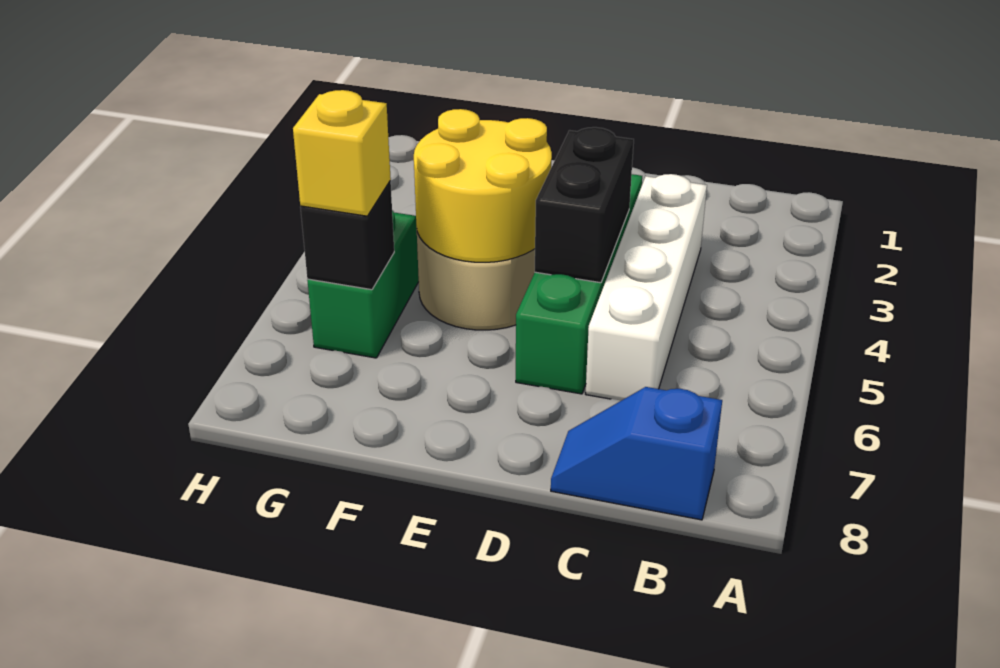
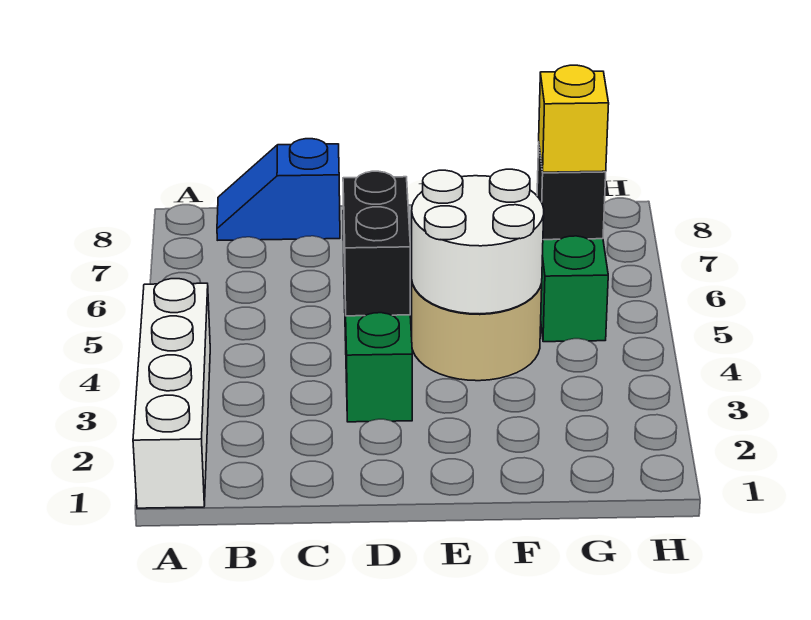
blue 1x2 slope [551,387,722,520] -> blue 1x2 slope turned to [217,139,340,240]
white 1x4 brick [586,174,707,401] -> white 1x4 brick moved to [133,279,210,508]
yellow 2x2 round brick [414,109,552,262] -> white 2x2 round brick [412,169,544,314]

